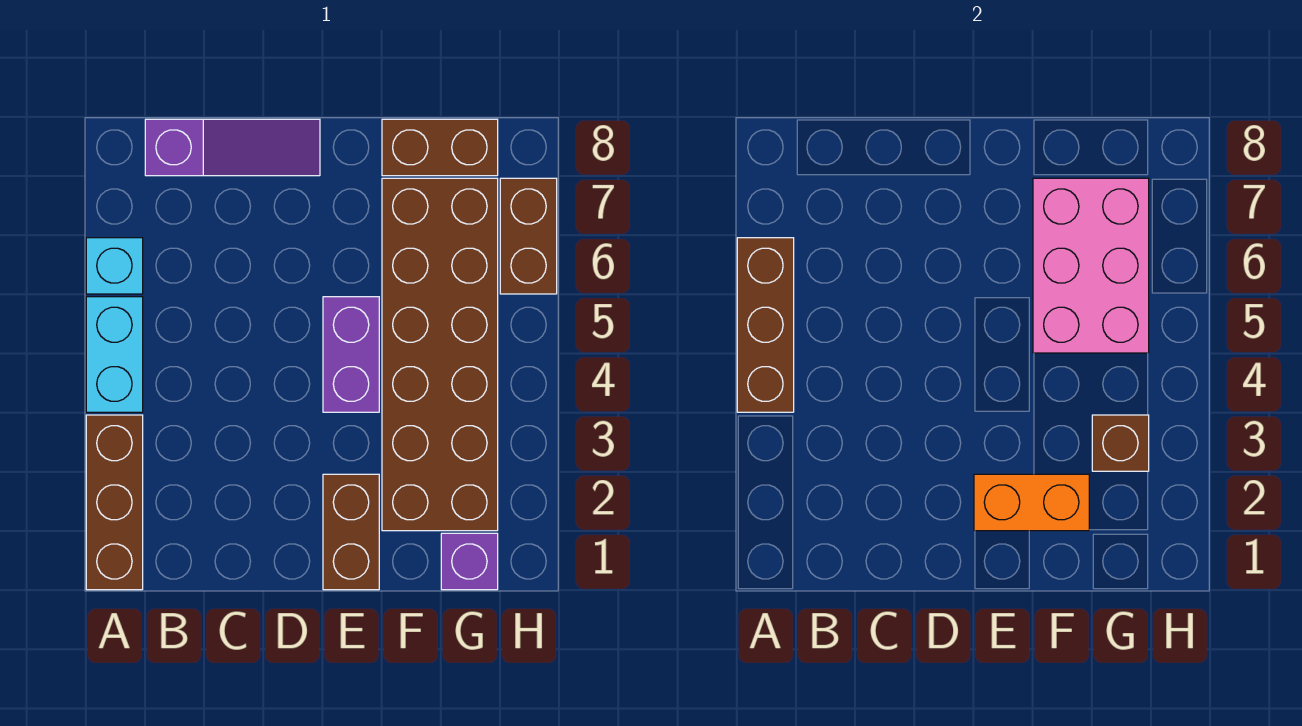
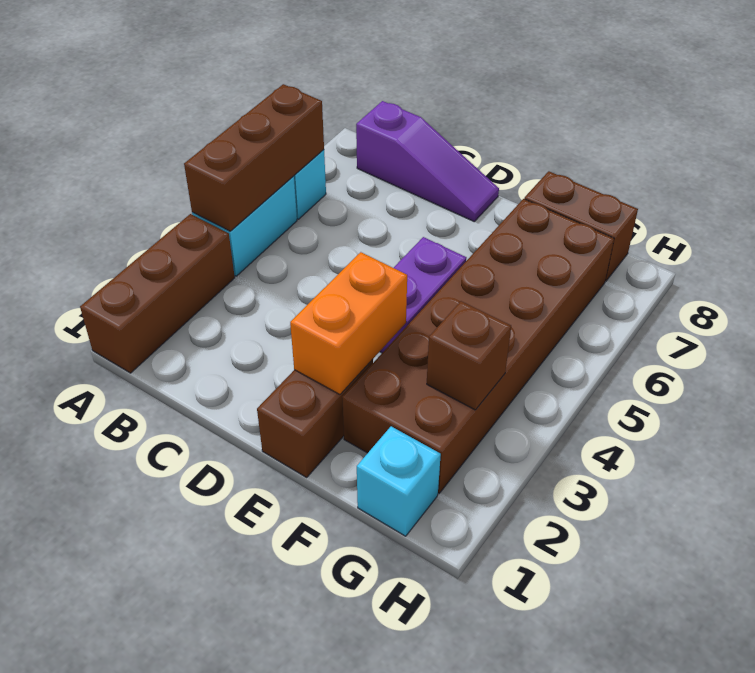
orange 1x2 brick [974,474,1089,531] -> orange 1x2 brick turned to [290,252,407,394]
pink 2x3 brick [1033,178,1149,353] -> none
purple 1x1 brick [441,533,498,590] -> cyan 1x1 brick [357,426,441,536]
brown 1x2 brick [500,178,557,294] -> none

